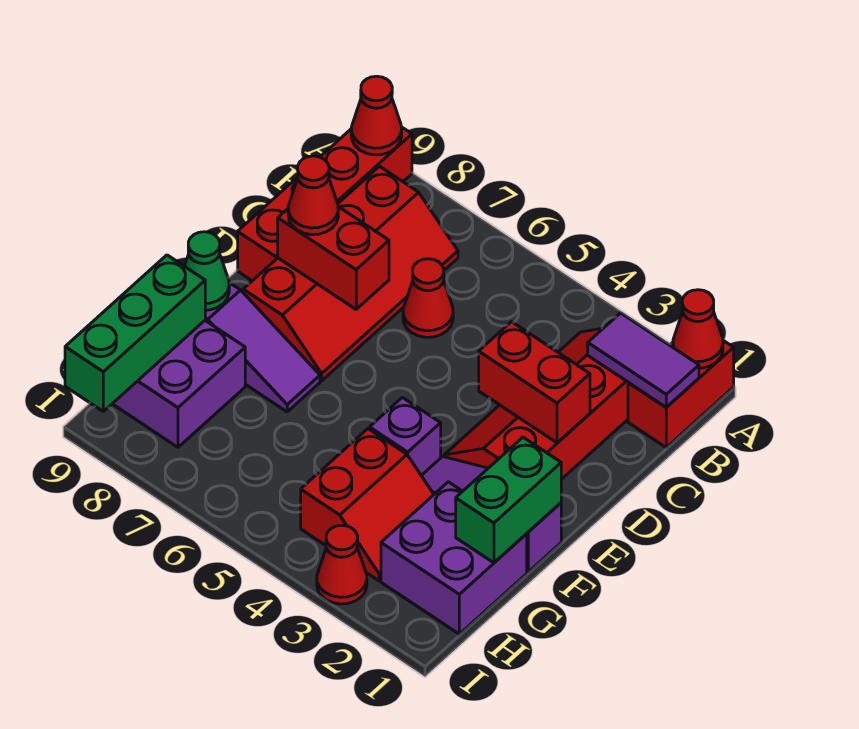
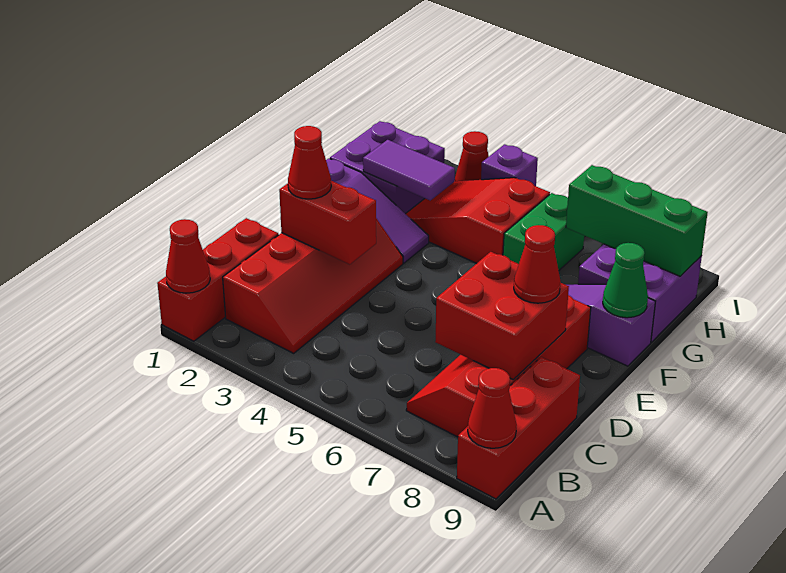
red 1x2 brick [628,341,734,447] -> red 1x3 brick [157,218,279,341]
red 1x4 brick [238,127,412,281] -> red 1x3 brick [457,357,580,499]
purple 1x2 tile [588,313,699,407] -> purple 1x2 tile moved to [363,140,455,200]
red 1x1 cone [403,259,453,337] -> red 1x1 cone moved to [288,126,331,199]
red 1x2 brick [278,207,389,309] -> red 2x2 brick [435,252,569,380]
green 1x2 brick [456,437,561,563] -> green 1x2 brick moved to [503,193,584,270]
purple 1x1 brick [370,397,441,475] -> purple 1x1 brick moved to [481,144,538,186]
red 2x2 slope [301,429,434,581] -> red 2x3 slope [406,178,550,263]
green 1x3 brick [65,255,205,411] -> green 1x3 brick turned to [566,165,708,276]

